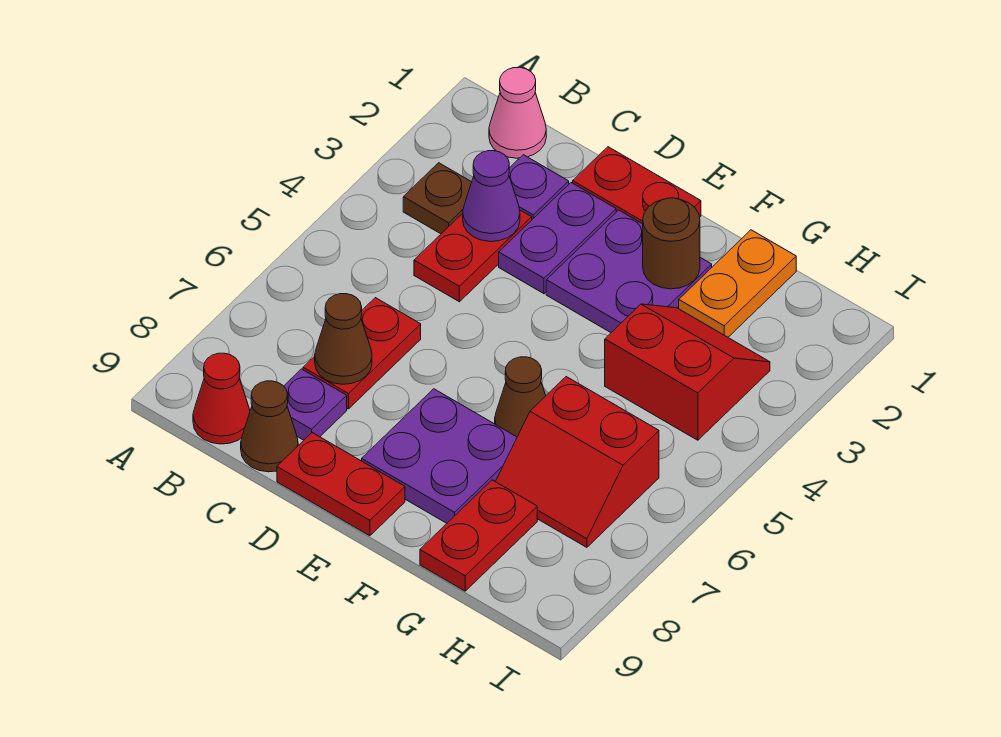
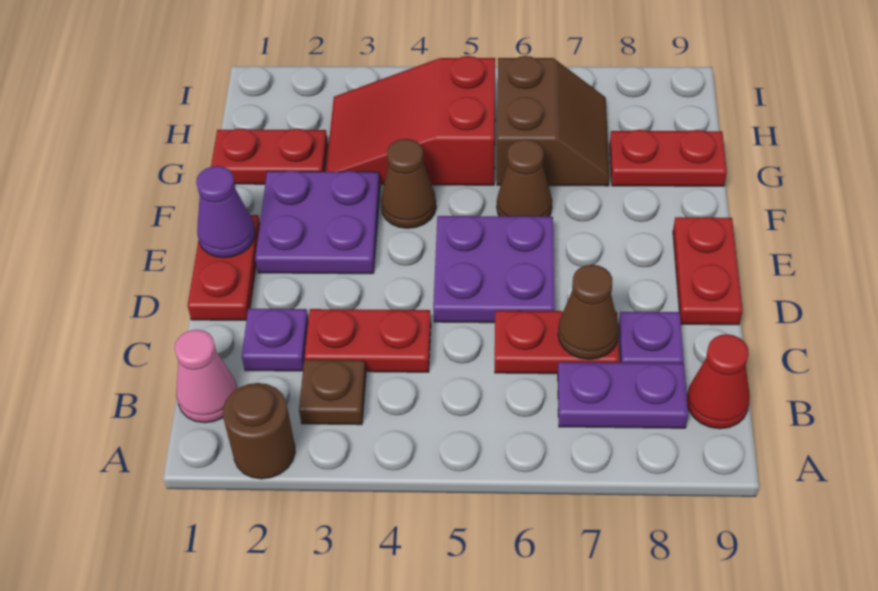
purple 1x1 cone [463,151,520,242] -> purple 1x1 cone moved to [196,166,255,258]
brown 1x1 cone [241,381,298,472] -> brown 1x1 cone moved to [381,139,436,228]
purple 1x2 plate [499,183,616,294] -> purple 1x2 plate moved to [558,362,688,428]
purple 2x2 plate [362,389,517,523] -> purple 2x2 plate moved to [433,216,555,323]
brown 1x1 round brick [643,198,700,289] -> brown 1x1 round brick moved to [223,383,295,479]
orange 1x2 plate [679,230,796,337] -> red 1x2 plate [211,129,328,184]
red 2x2 slope [605,304,770,440] -> red 2x3 slope [326,56,495,185]
red 2x2 slope [495,377,659,547] -> brown 2x2 slope [497,56,610,186]

